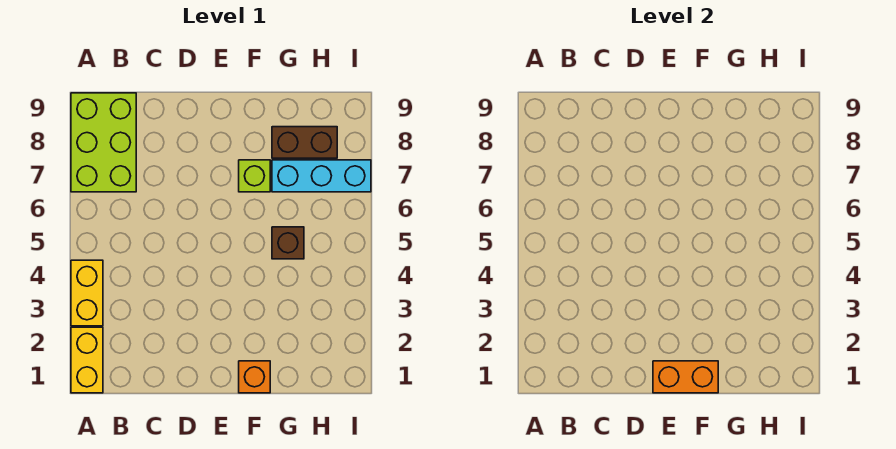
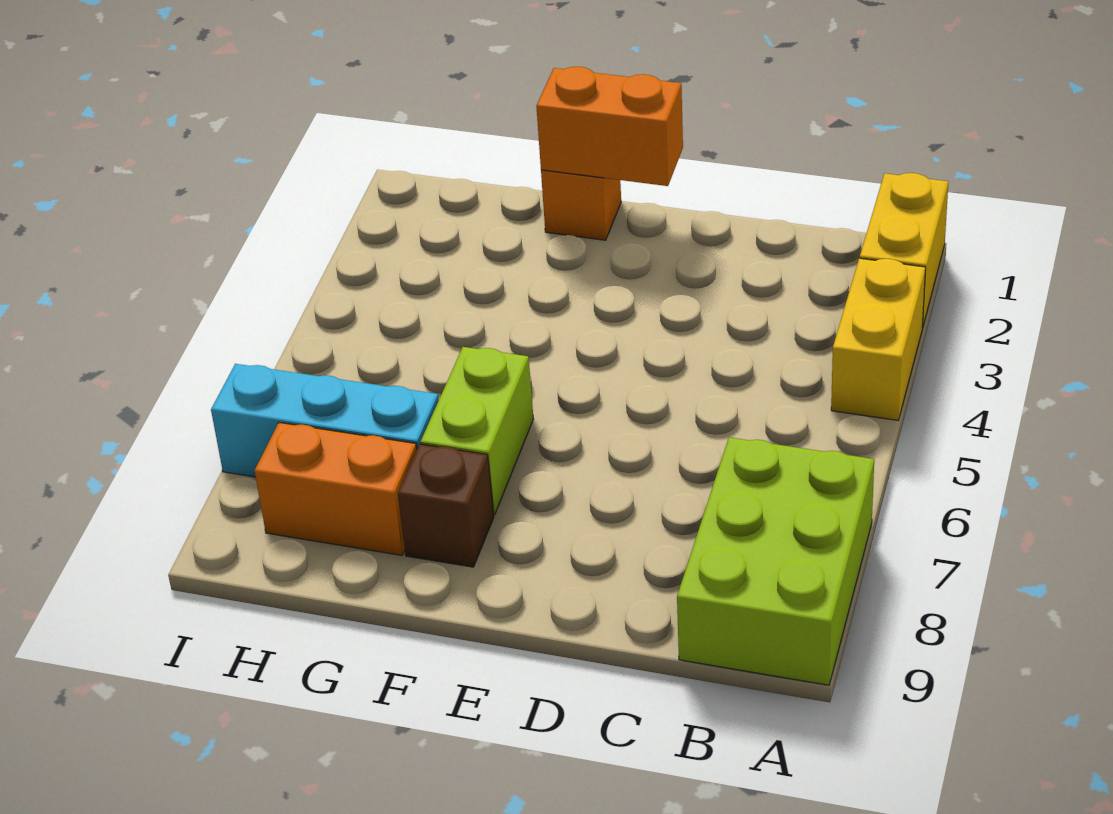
lime 1x1 brick [239,160,270,192] -> lime 1x2 brick [421,347,533,515]
brown 1x1 brick [272,227,304,259] -> brown 1x1 brick moved to [398,444,494,567]
brown 1x2 brick [272,127,337,158] -> orange 1x2 brick [255,423,417,555]

